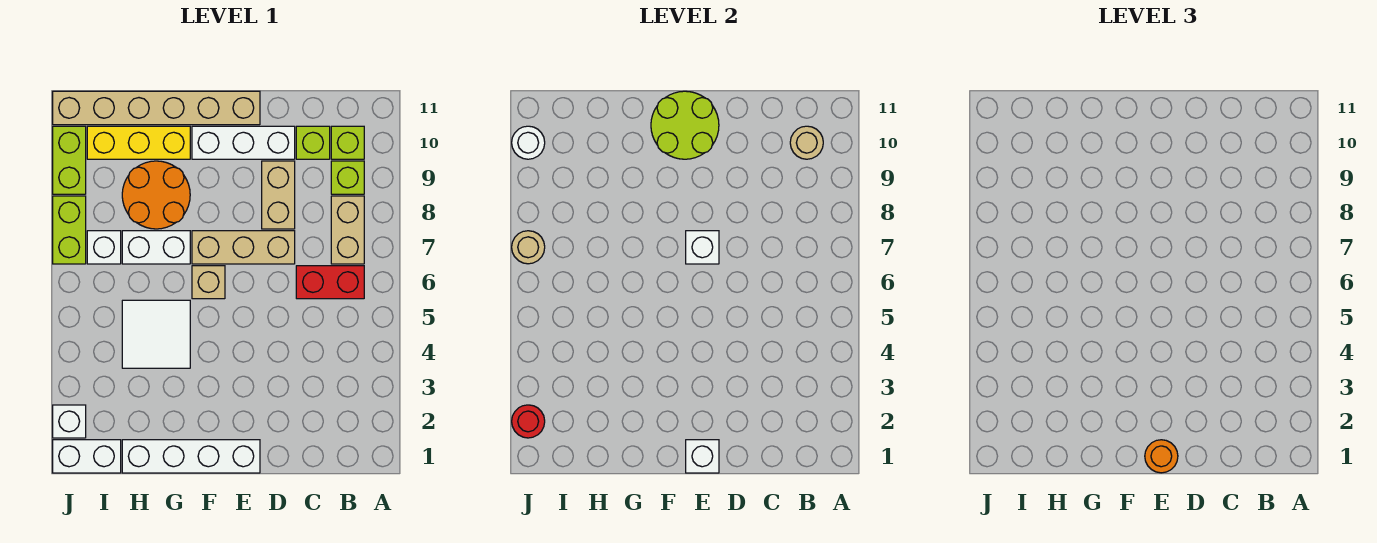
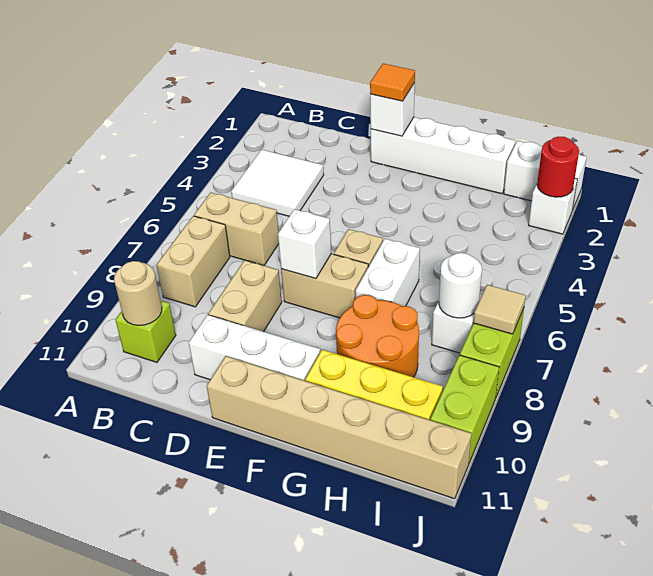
red 1x2 brick [296,266,364,299] -> tan 1x2 brick [194,193,279,266]
lime 1x1 brick [331,161,364,194] -> none
lime 1x1 brick [296,126,330,159] -> none
tan 1x3 brick [192,231,295,264] -> tan 1x2 brick [281,254,368,318]
orange 1x1 round brick [1145,440,1178,473] -> orange 1x1 tile [370,64,415,101]
lime 2x2 round brick [651,91,719,159] -> none
white 2x2 tile [122,300,190,368] -> white 2x2 tile moved to [231,150,324,216]
white 1x2 brick [122,231,190,264] -> white 1x2 brick turned to [356,239,420,306]
tan 1x1 round brick [512,231,545,264] -> tan 1x1 tile [474,285,526,334]
white 1x1 round brick [512,126,545,159] -> white 1x1 round brick moved to [439,253,482,318]

